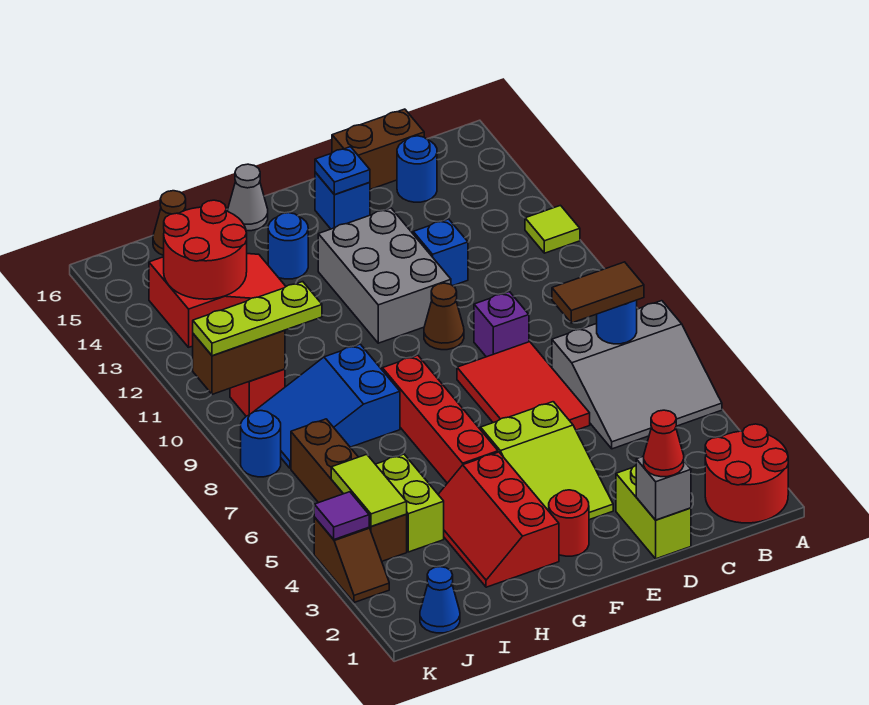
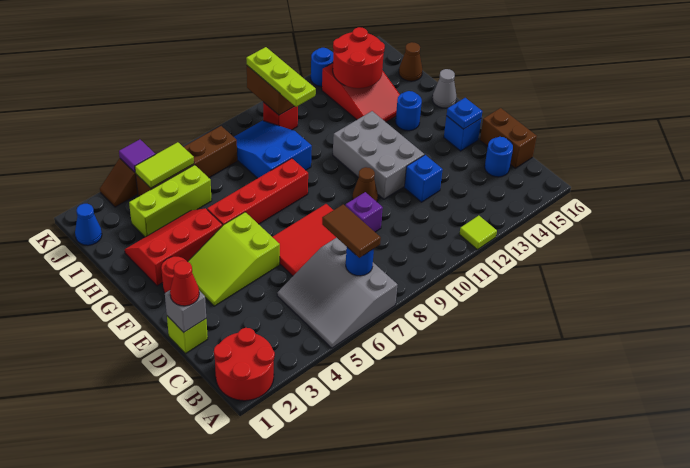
lime 1x2 brick [616,466,691,559] -> lime 1x1 brick [167,316,208,354]
grey 2x3 brick [318,208,451,343] -> grey 2x3 brick turned to [333,111,424,199]
lime 1x2 brick [375,454,444,552] -> lime 1x3 brick [129,165,212,237]
blue 1x1 round brick [241,411,281,477] -> blue 1x1 round brick moved to [311,48,333,87]

